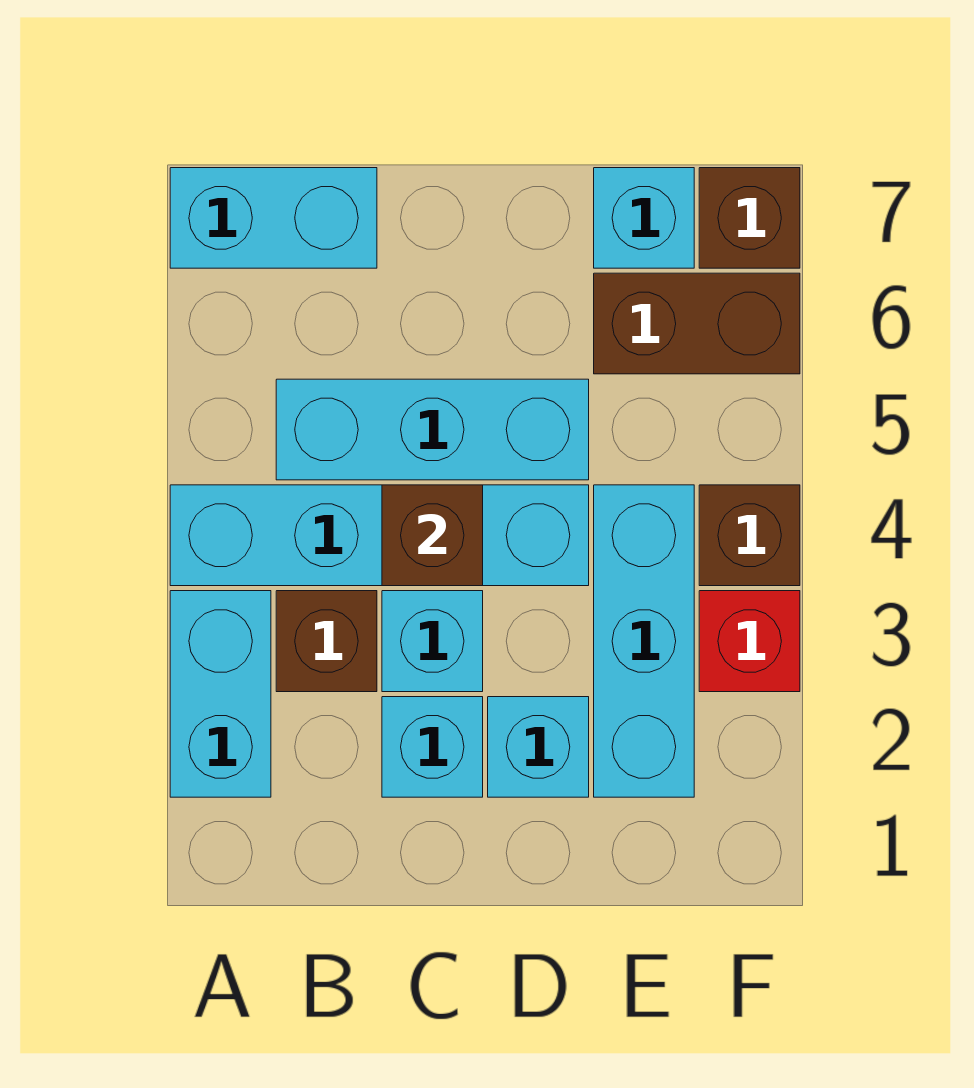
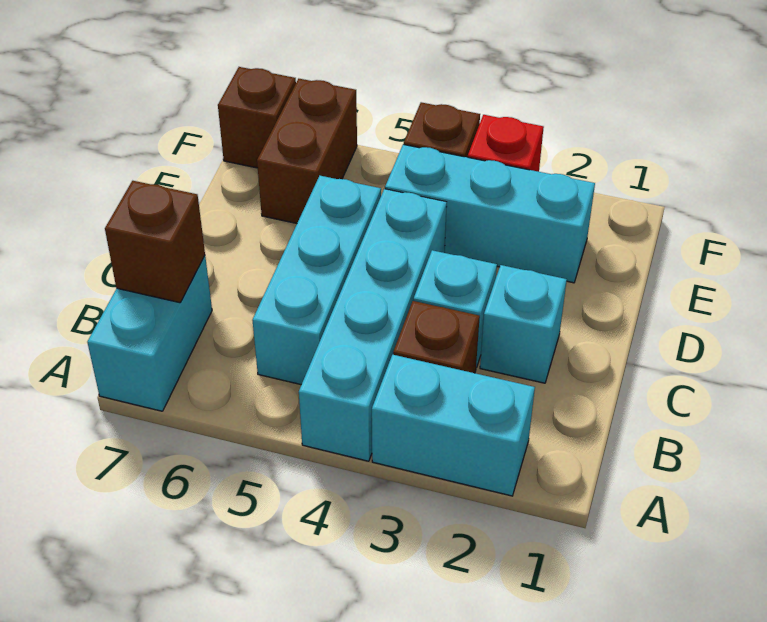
brown 1x1 brick [382,485,483,586] -> brown 1x1 brick moved to [105,181,205,303]
cyan 1x1 brick [488,697,589,797] -> none
cyan 1x1 brick [594,168,694,268] -> none

